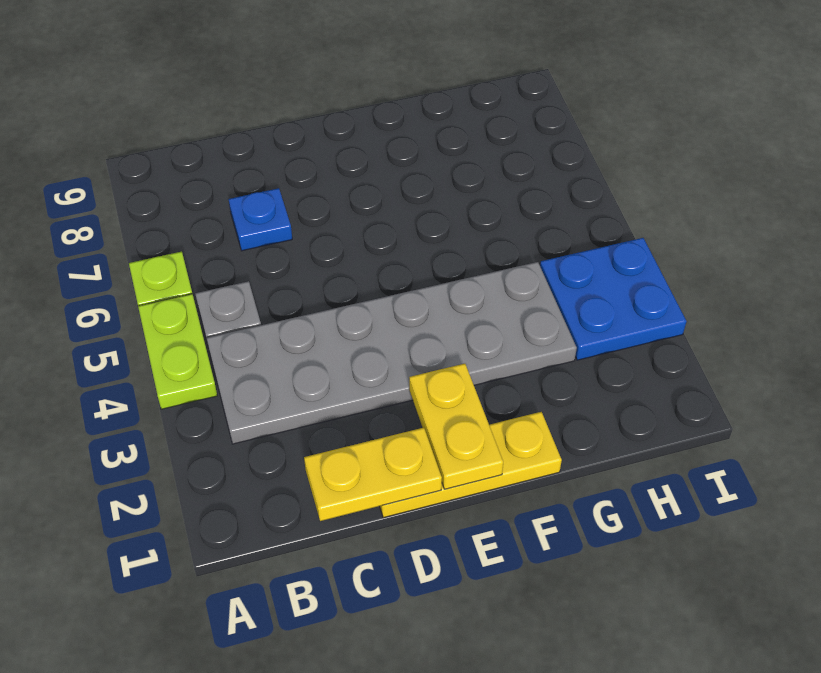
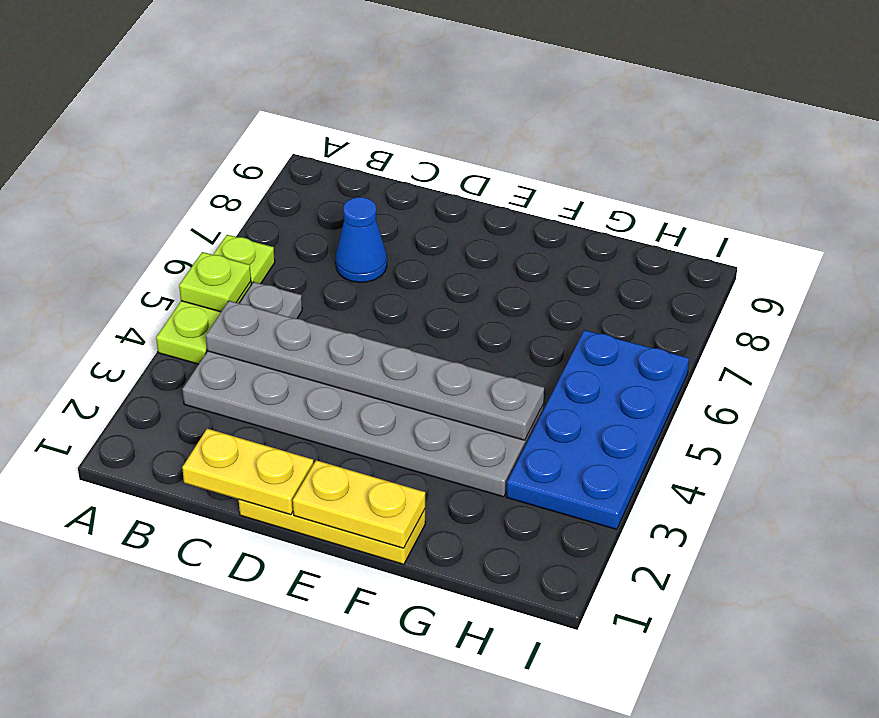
none -> lime 1x1 plate [179,252,251,312]
none -> grey 1x6 plate [206,301,544,440]
blue 1x1 plate [229,188,292,251] -> blue 1x1 cone [336,197,387,283]
yellow 1x2 plate [409,364,503,489] -> yellow 1x2 plate turned to [293,460,425,548]
blue 2x2 plate [540,238,686,360] -> blue 2x4 plate [506,330,689,530]

